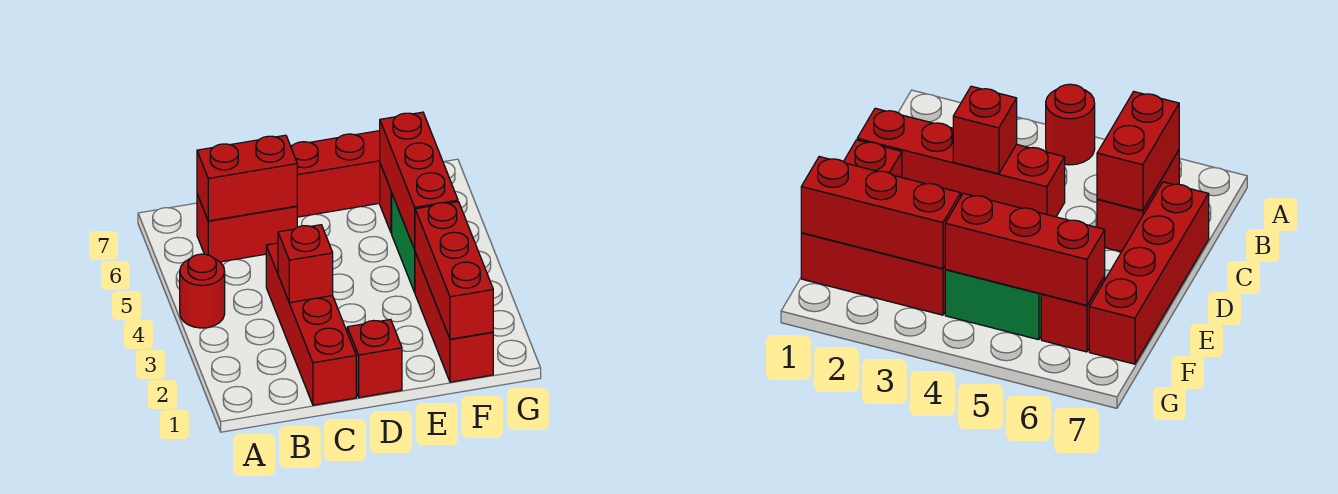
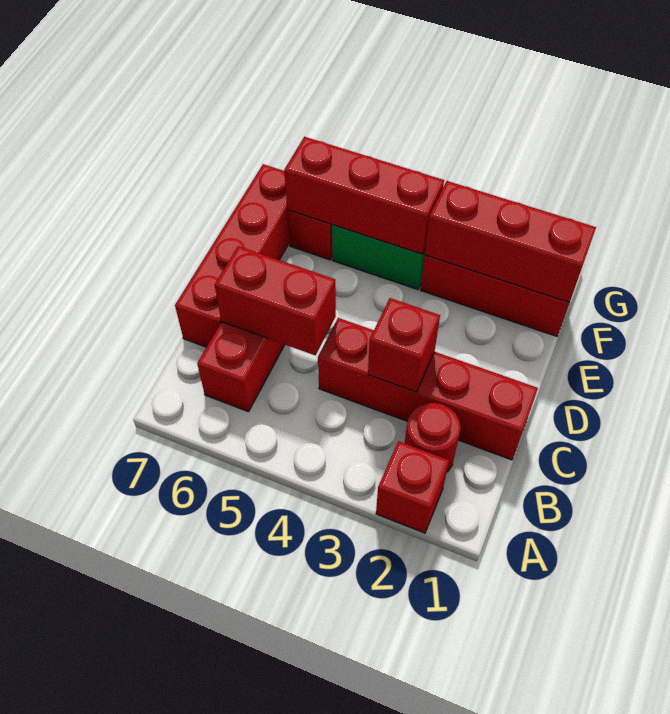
red 1x1 round brick [180,254,225,328] -> red 1x1 round brick moved to [405,403,461,472]
red 1x2 brick [197,135,297,221] -> red 1x2 brick turned to [215,246,336,355]
red 1x1 brick [347,319,402,397] -> red 1x1 brick moved to [376,441,449,533]

